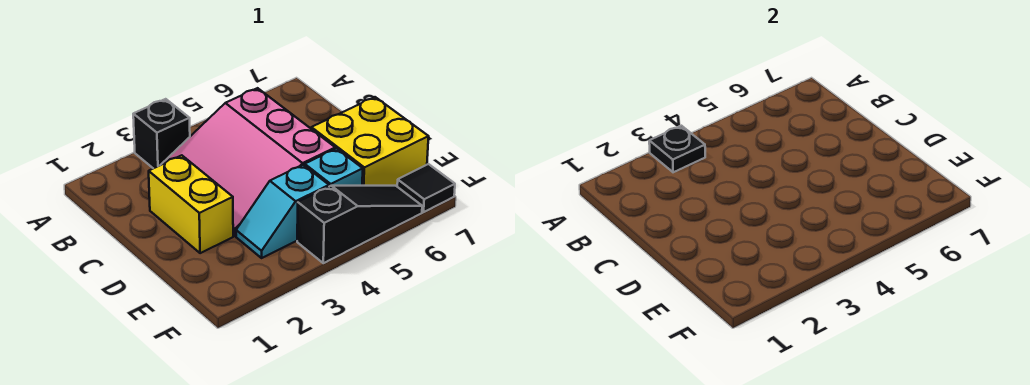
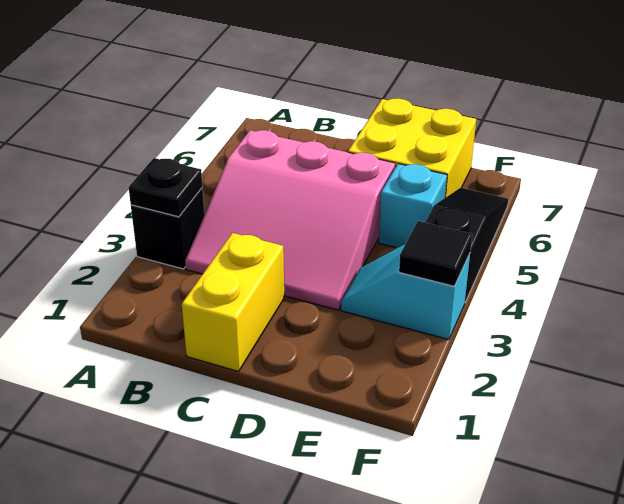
yellow 1x2 brick [149,155,233,253] -> yellow 1x2 brick turned to [182,233,284,372]
cyan 1x2 slope [236,165,329,258] -> cyan 1x2 slope turned to [341,245,470,340]
black 1x1 tile [397,164,455,212] -> black 1x1 tile moved to [399,221,472,286]

